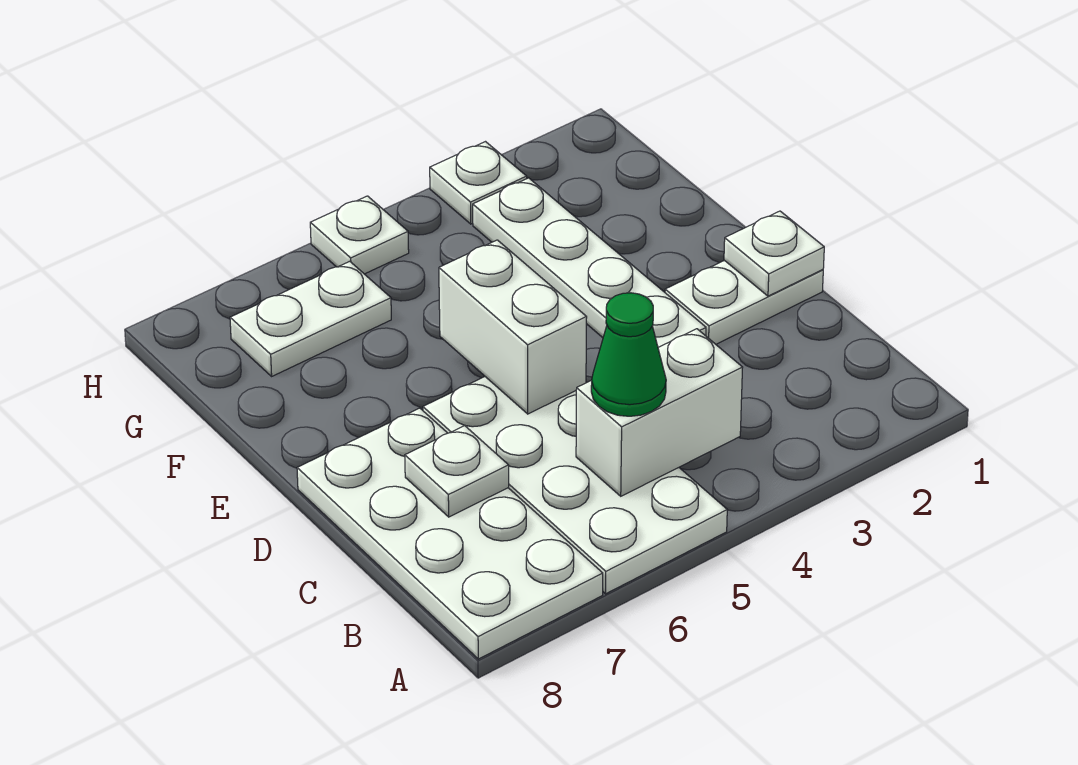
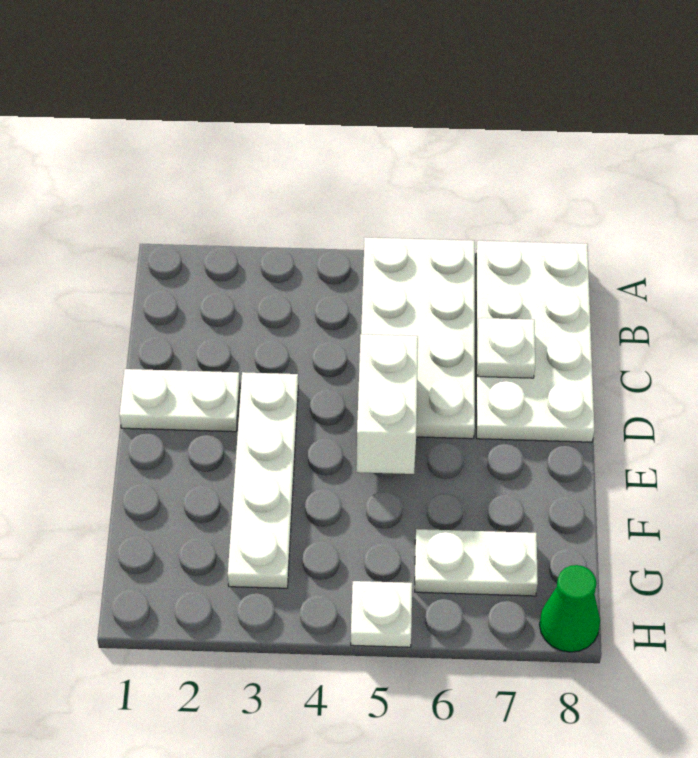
white 1x2 brick [576,329,743,496] -> none
green 1x1 cone [591,293,666,416] -> green 1x1 cone moved to [539,565,600,652]
white 1x1 plate [724,211,824,296] -> none
white 1x1 plate [430,142,527,224] -> none

